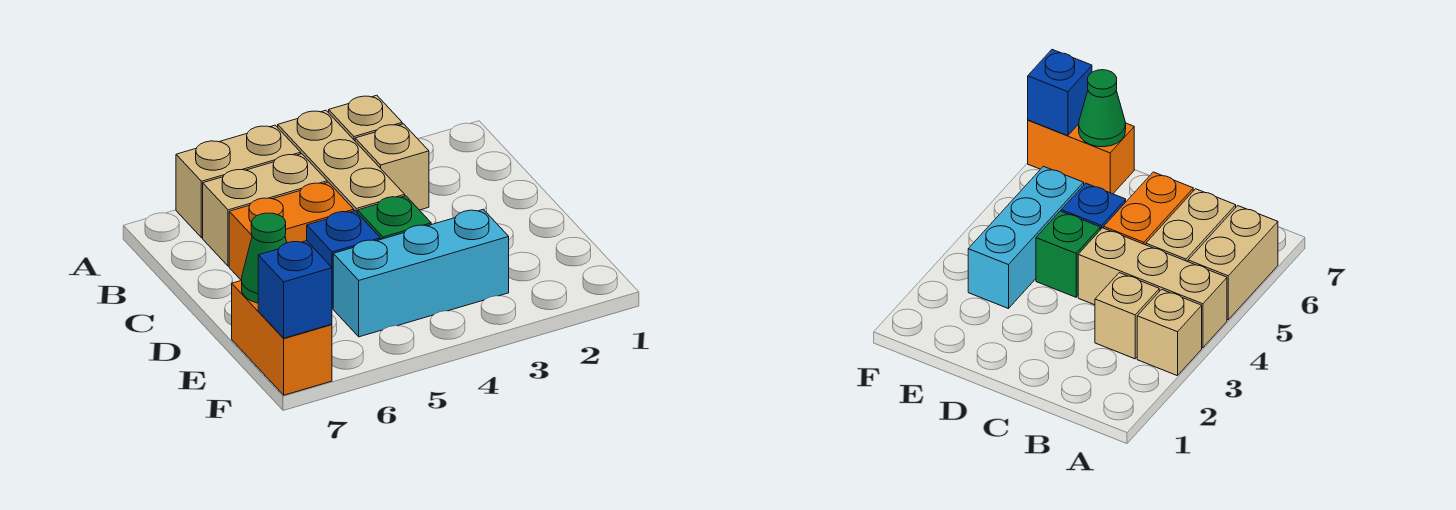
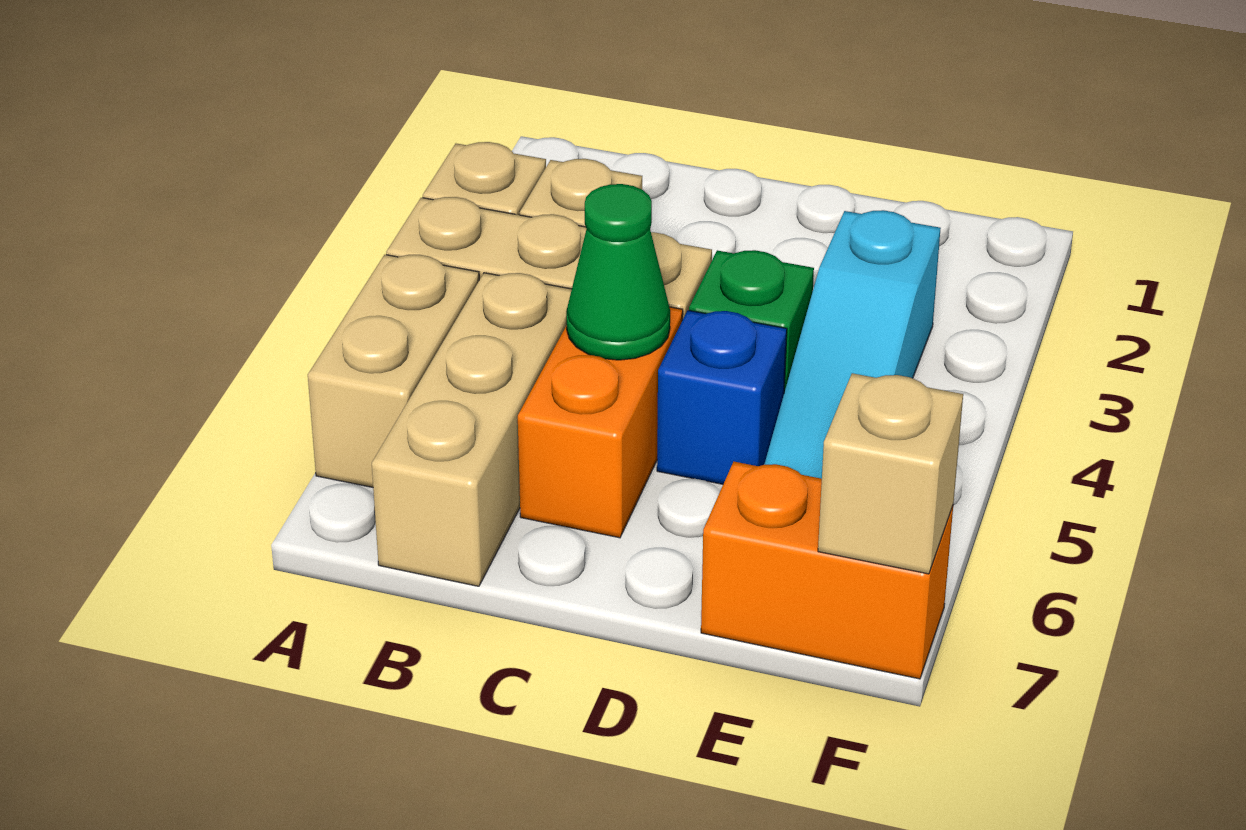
tan 1x2 brick [203,154,327,266] -> tan 1x3 brick [372,273,572,586]
cyan 1x3 brick [333,209,509,337] -> cyan 1x3 slope [764,210,941,479]
green 1x1 cone [242,213,287,303] -> green 1x1 cone moved to [566,184,670,360]
blue 1x1 brick [258,241,332,338] -> tan 1x1 brick [818,373,963,574]

